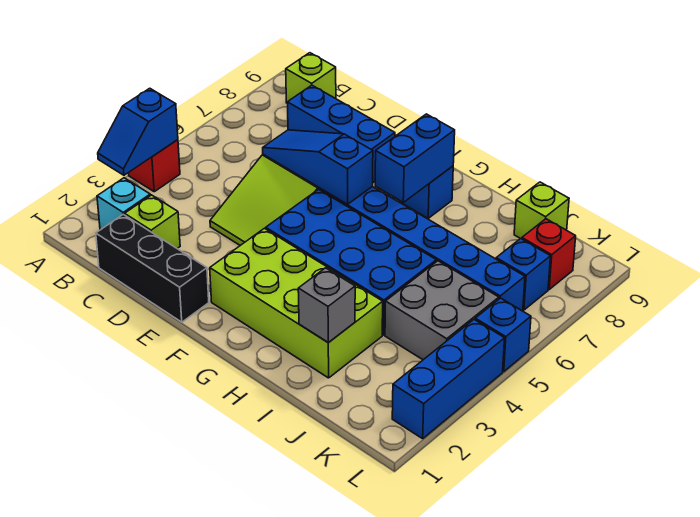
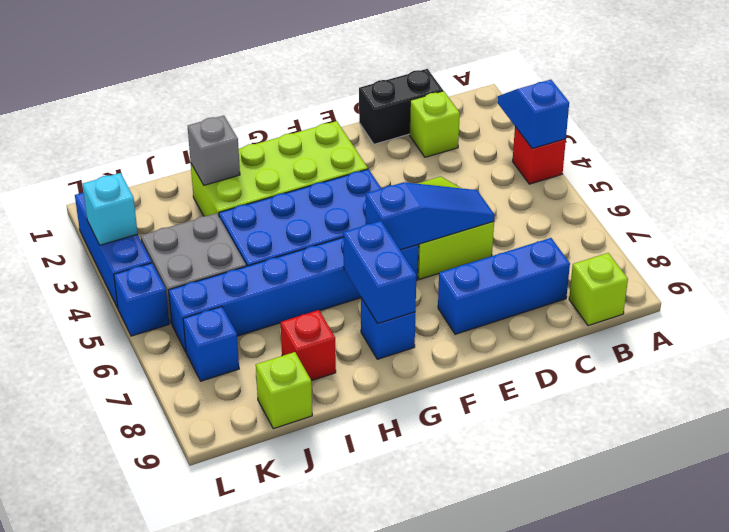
cyan 1x1 brick [97,178,150,230] -> cyan 1x1 brick moved to [83,173,138,245]
black 1x3 brick [96,215,209,322] -> black 1x2 brick [359,69,443,144]
red 1x1 brick [522,219,576,289] -> red 1x1 brick moved to [281,310,336,381]

